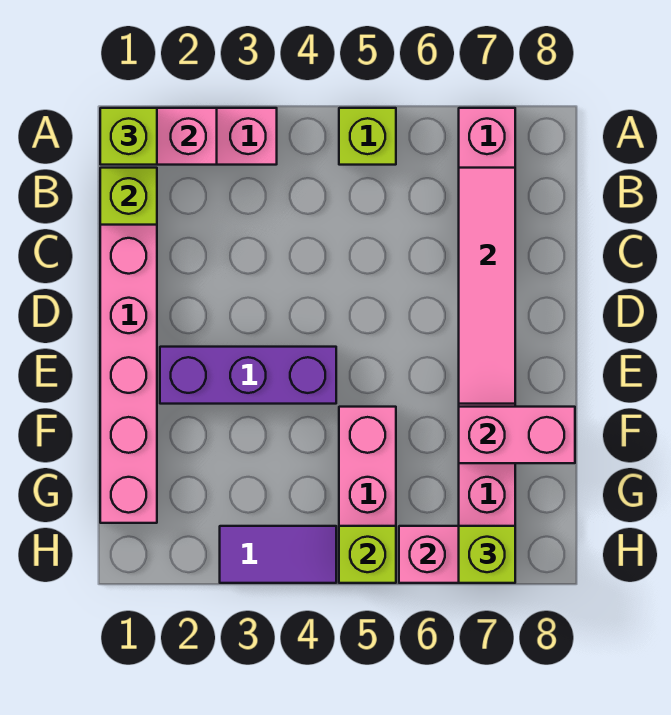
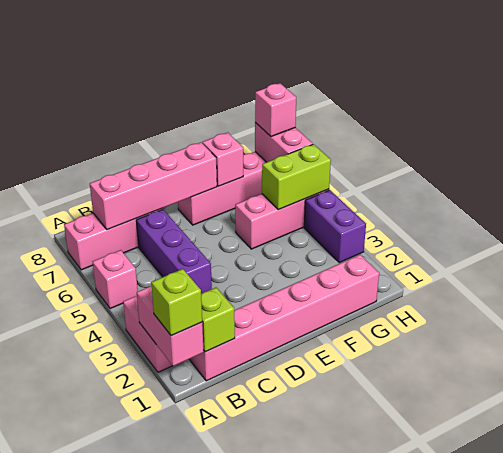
lime 1x1 brick [339,108,396,165] -> pink 1x1 brick [93,250,138,309]
pink 1x4 tile [459,168,515,404] -> pink 1x4 brick [90,142,217,230]
purple 1x3 brick [160,347,336,404] -> purple 1x3 brick moved to [136,210,212,294]
pink 1x2 brick [459,407,575,463] -> pink 1x1 brick [202,133,243,186]
purple 1x2 tile [220,526,336,583] -> purple 1x2 brick [304,190,366,263]
lime 1x1 brick [339,526,396,583] -> lime 1x2 brick [262,144,331,210]
lime 1x1 brick [459,526,515,583] -> pink 1x1 brick [255,83,296,136]

